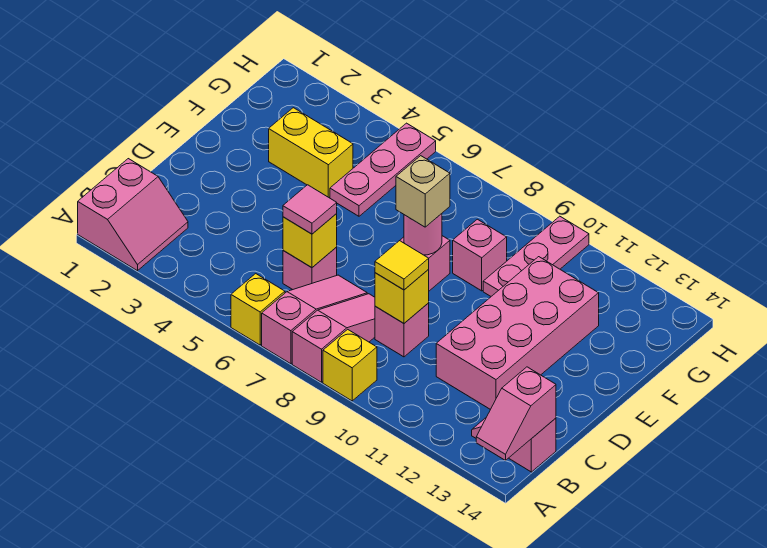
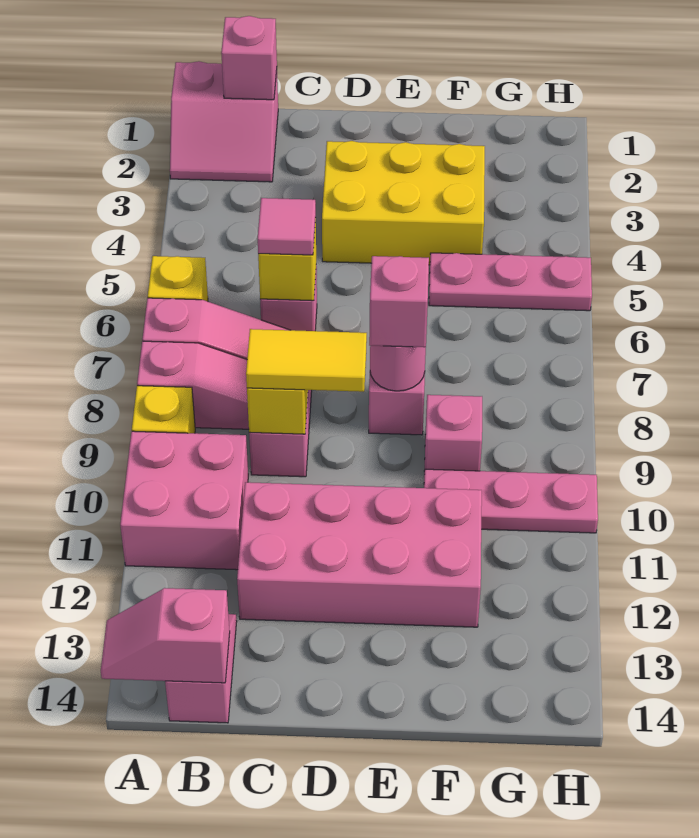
none -> pink 2x2 brick [120,431,248,570]
none -> pink 1x1 brick [221,16,277,100]
yellow 1x1 tile [375,241,429,290] -> yellow 1x2 tile [246,329,367,392]
tan 1x1 brick [396,156,450,227] -> pink 1x1 brick [369,256,429,347]
yellow 1x2 brick [269,108,353,197] -> yellow 2x3 brick [322,141,485,265]

